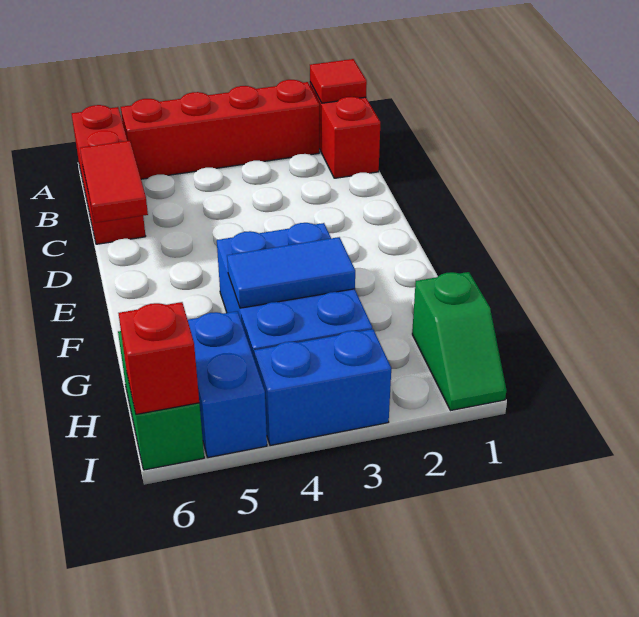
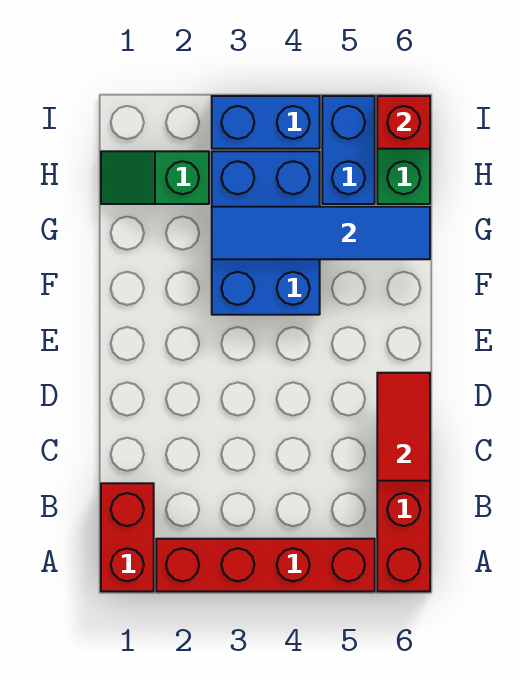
red 1x1 tile [310,59,367,103] -> none
blue 1x2 tile [227,237,355,308] -> blue 1x4 tile [212,207,430,259]
green 1x2 slope [412,272,506,411] -> green 1x2 slope turned to [101,151,209,204]

